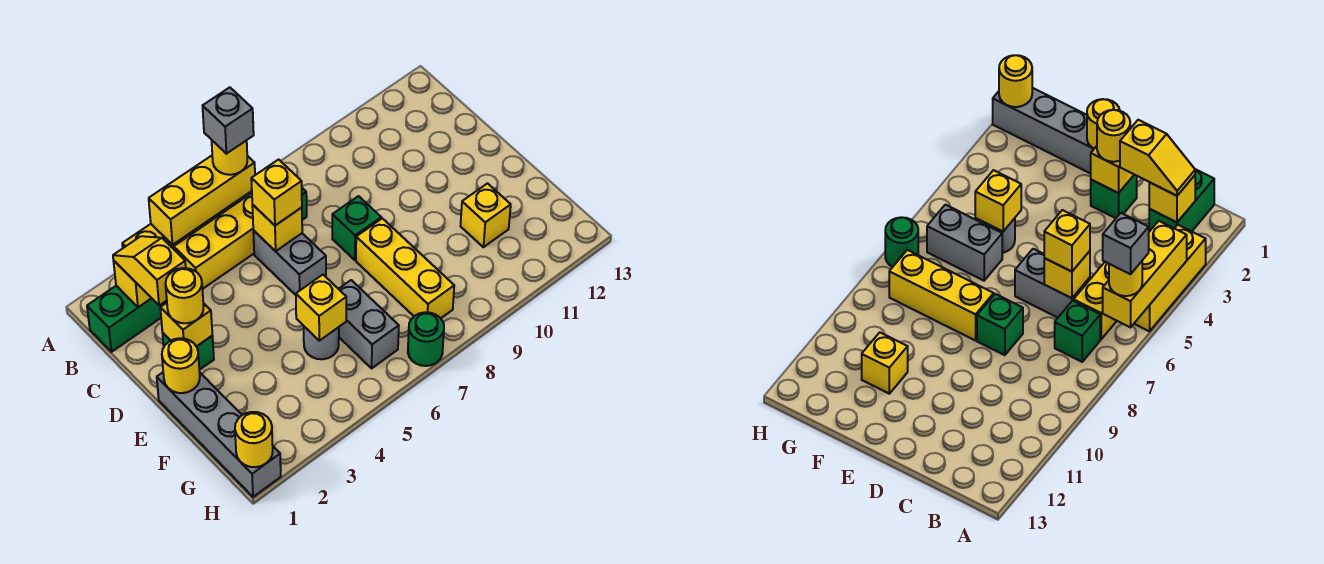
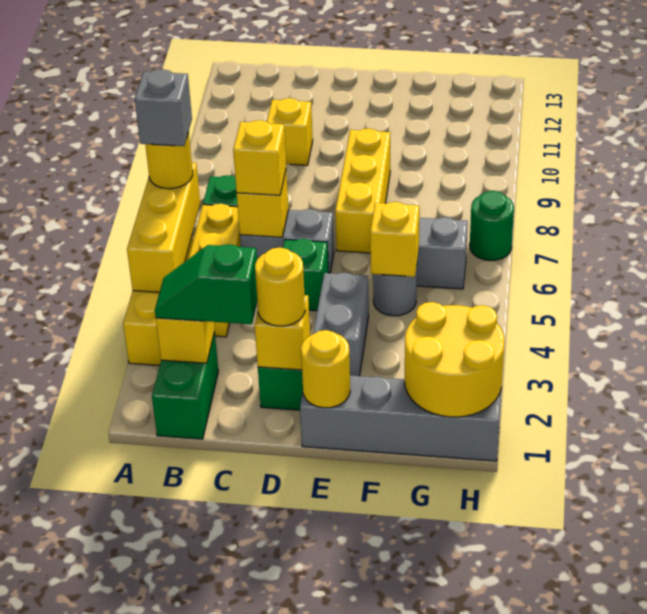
yellow 1x2 slope [113,236,186,305] -> green 1x2 slope [155,244,257,324]
green 1x1 brick [332,196,381,260] -> green 1x1 brick moved to [283,239,329,311]
none -> grey 1x2 brick [313,273,369,376]
yellow 1x3 brick [356,218,454,318] -> yellow 1x3 brick turned to [335,128,390,253]
yellow 1x1 brick [461,183,511,247] -> yellow 1x1 brick moved to [267,98,313,165]
yellow 1x1 round brick [235,412,273,467] -> yellow 2x2 round brick [405,302,505,417]

